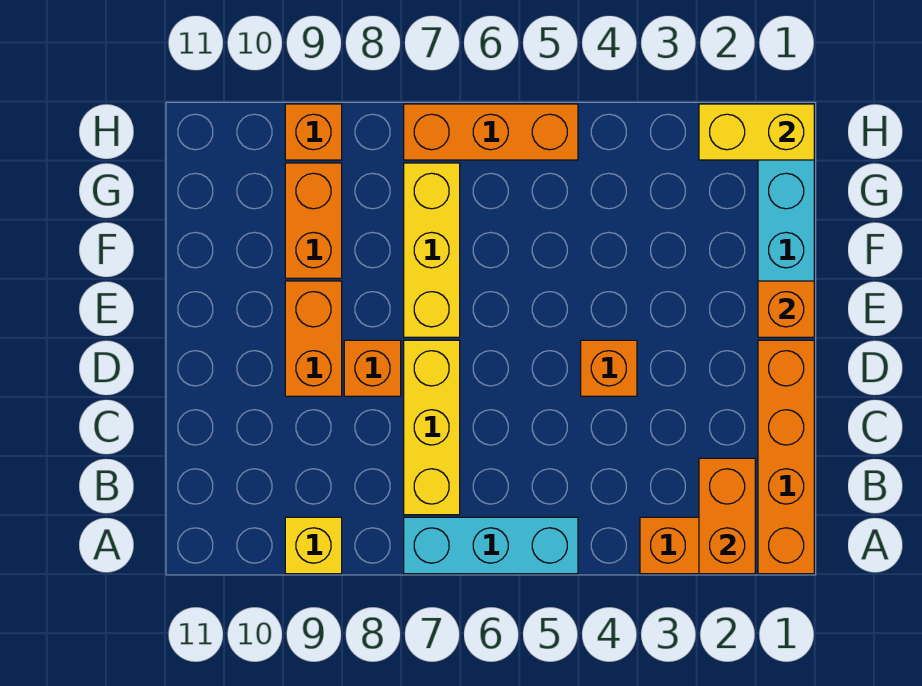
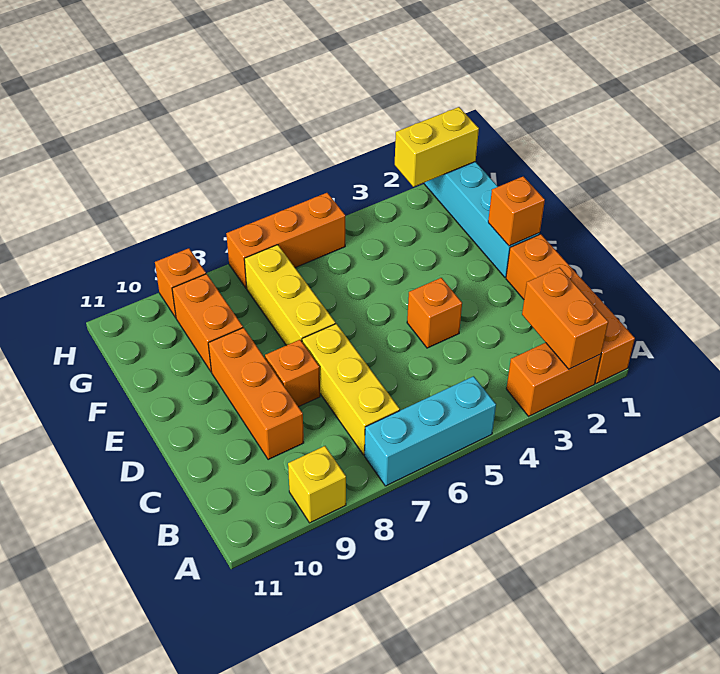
orange 1x2 brick [285,281,342,396] -> orange 1x3 brick [208,328,304,460]

